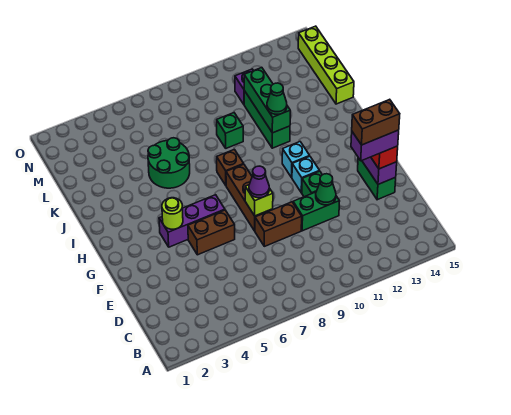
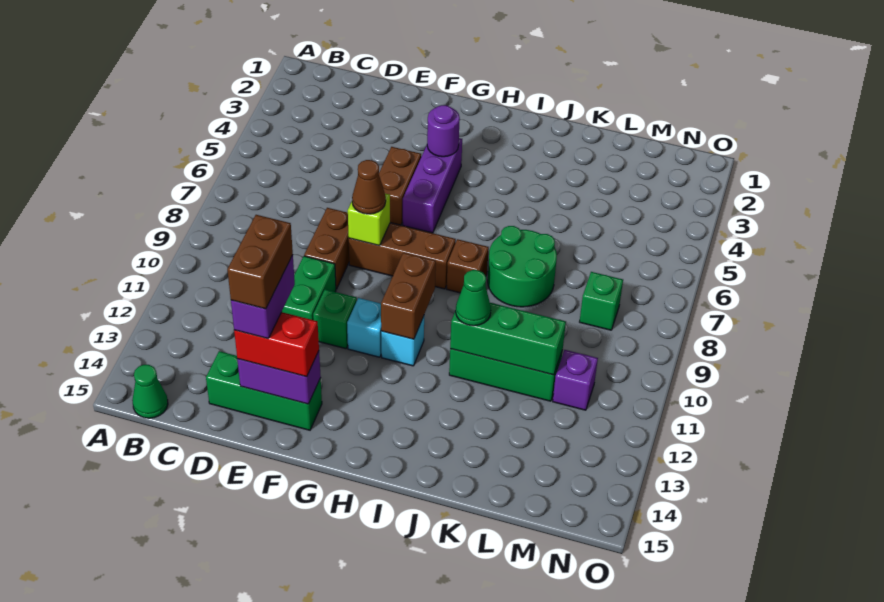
green 1x1 cone [316,174,336,205] -> green 1x1 cone moved to [132,365,168,418]
green 1x2 brick [358,158,396,200] -> green 1x3 brick [206,351,322,430]
purple 1x1 cone [249,166,269,198] -> brown 1x1 cone [352,160,386,214]
lime 1x1 round brick [162,198,183,229] -> purple 1x1 round brick [427,105,460,157]
none -> brown 1x2 brick [381,253,436,339]
green 2x2 round brick [148,138,190,188] -> green 2x2 round brick moved to [488,226,557,307]
green 1x1 brick [217,113,243,148] -> green 1x1 brick moved to [580,272,623,330]
lime 1x4 brick [298,26,354,104] -> none

